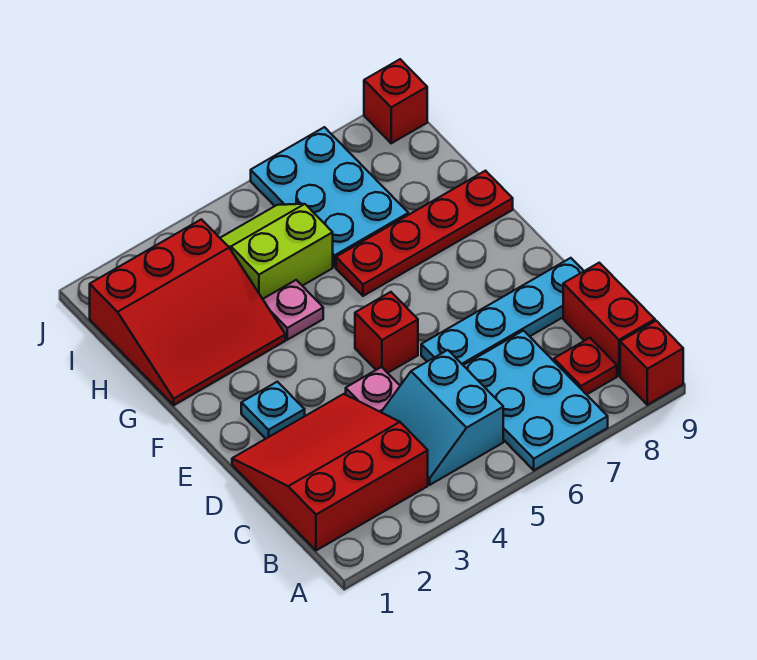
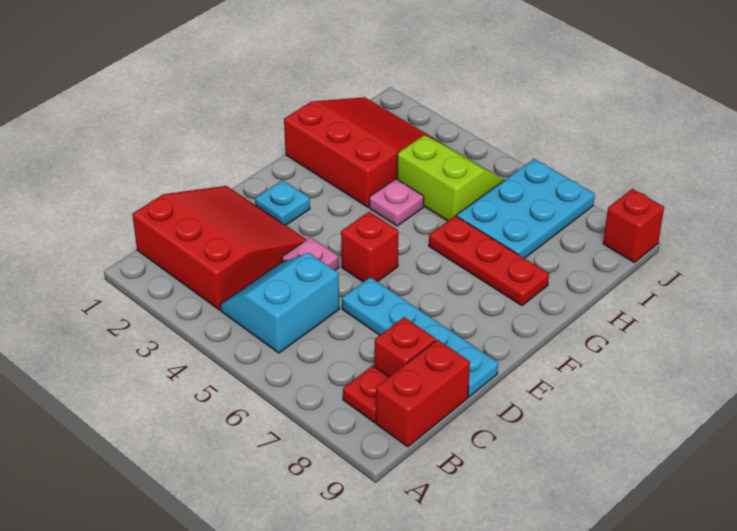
cyan 2x3 plate [463,331,608,470] -> none
red 1x1 brick [620,321,683,405] -> red 1x1 brick moved to [374,317,436,377]
red 3x3 slope [90,219,285,405] -> red 3x3 slope turned to [284,97,445,207]
red 1x4 plate [336,171,513,296] -> red 1x3 plate [429,216,549,306]

